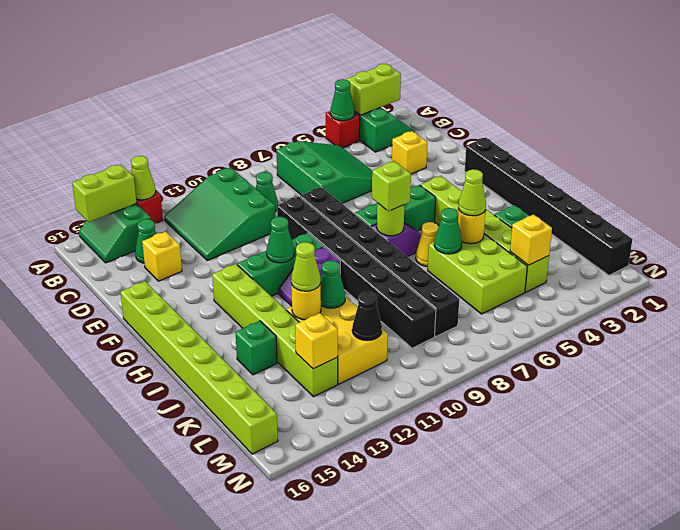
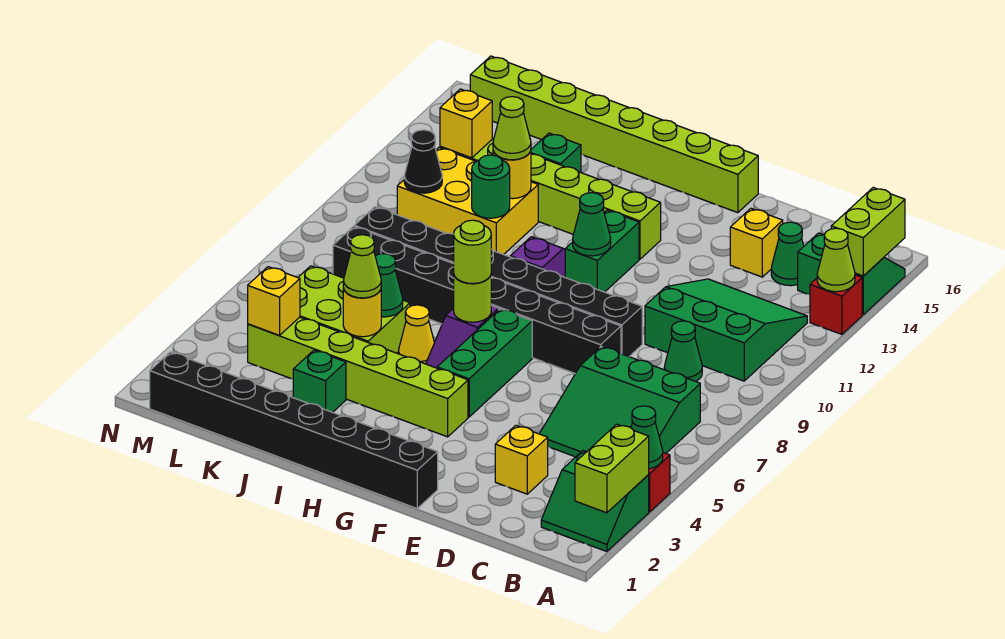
green 1x3 brick [237,233,323,296] -> green 1x2 brick [565,210,639,292]
lime 1x1 brick [372,161,411,211] -> lime 1x1 round brick [454,220,491,284]
green 1x1 cone [321,260,345,308] -> green 1x1 round brick [472,155,510,218]

